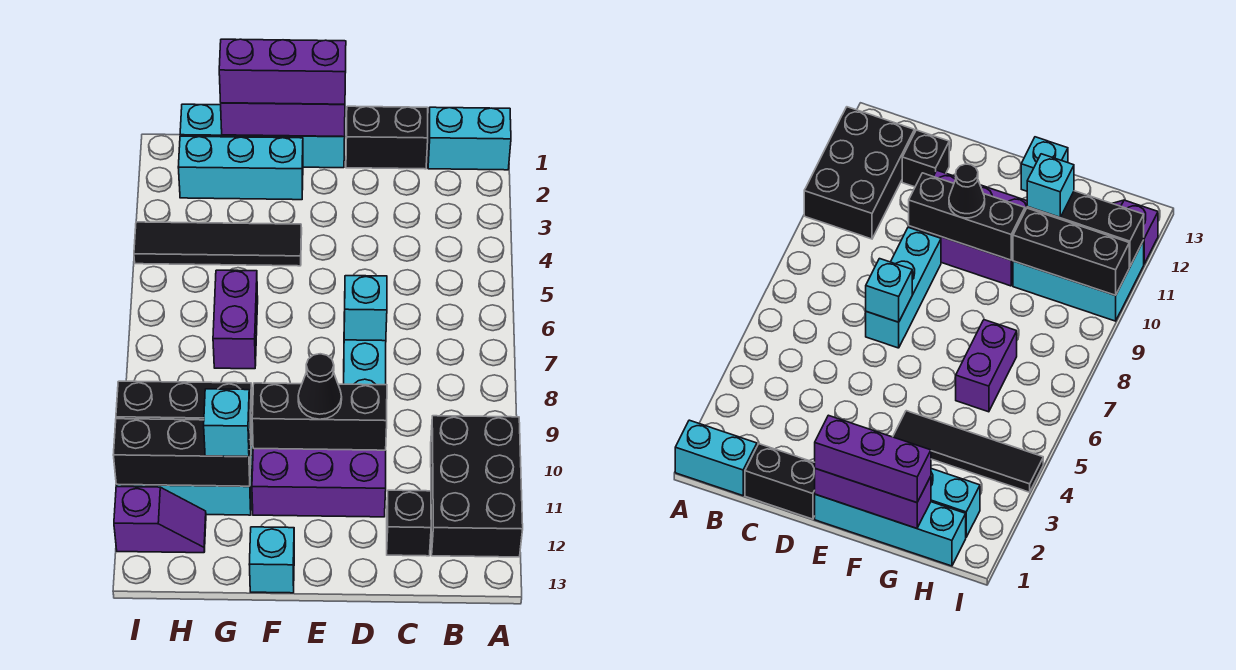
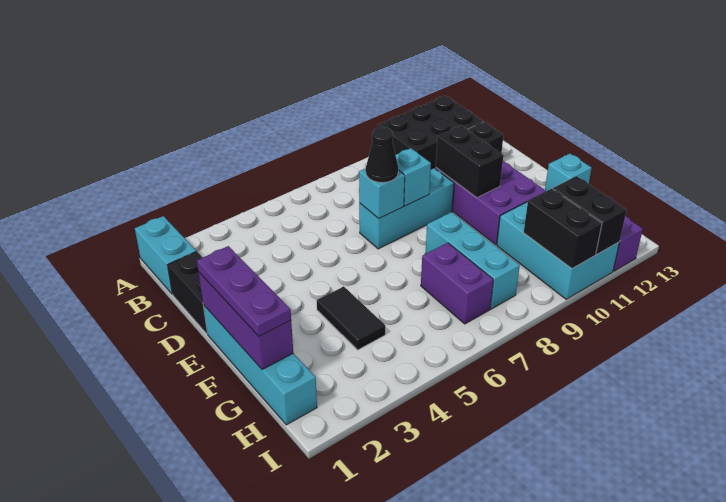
black 1x3 brick [252,383,387,450] -> black 1x2 brick [436,126,503,198]
purple 1x3 brick [219,39,346,104] -> purple 1x3 plate [197,246,291,336]
black 1x1 cone [298,354,342,419] -> black 1x1 cone moved to [366,127,398,183]
cyan 1x3 brick [178,136,303,200] -> cyan 1x3 brick moved to [425,212,520,309]
black 1x4 tile [134,222,302,266] -> black 1x2 tile [317,286,385,350]
purple 1x2 brick [213,270,258,369] -> purple 1x2 brick turned to [421,243,493,324]
black 1x3 brick [116,381,252,435] -> black 1x2 brick [524,189,602,269]
black 1x3 brick [113,419,251,486] -> black 1x2 brick [553,176,627,254]
cyan 1x1 brick [204,389,250,457] -> cyan 1x1 brick moved to [396,148,431,206]

